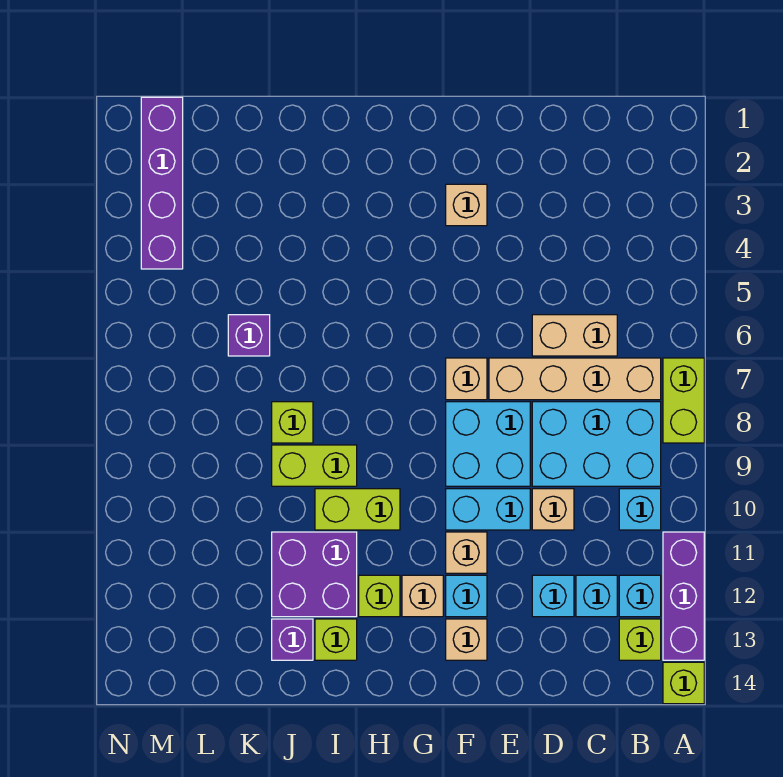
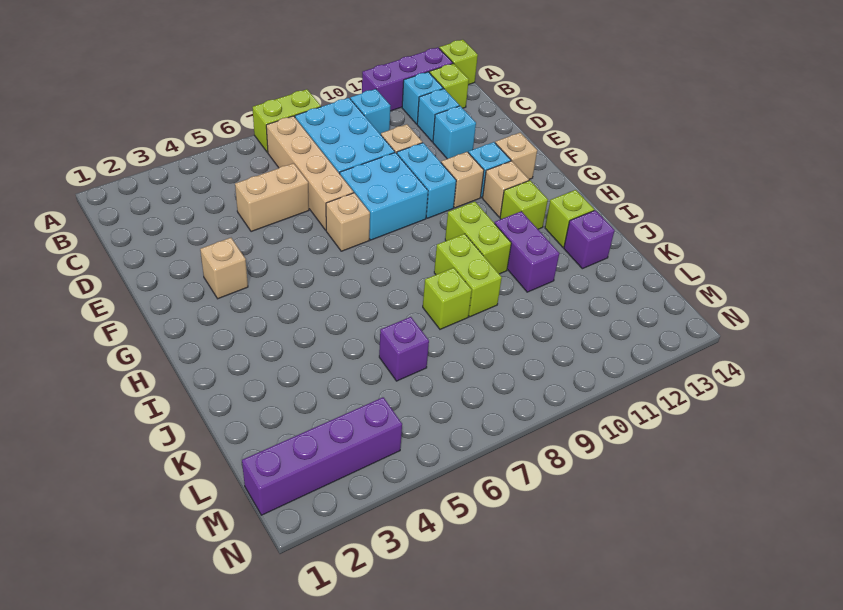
tan 1x2 brick [532,315,617,356] -> tan 1x2 brick turned to [235,163,309,232]
purple 2x2 brick [272,532,357,617] -> purple 1x2 brick [494,211,559,292]

